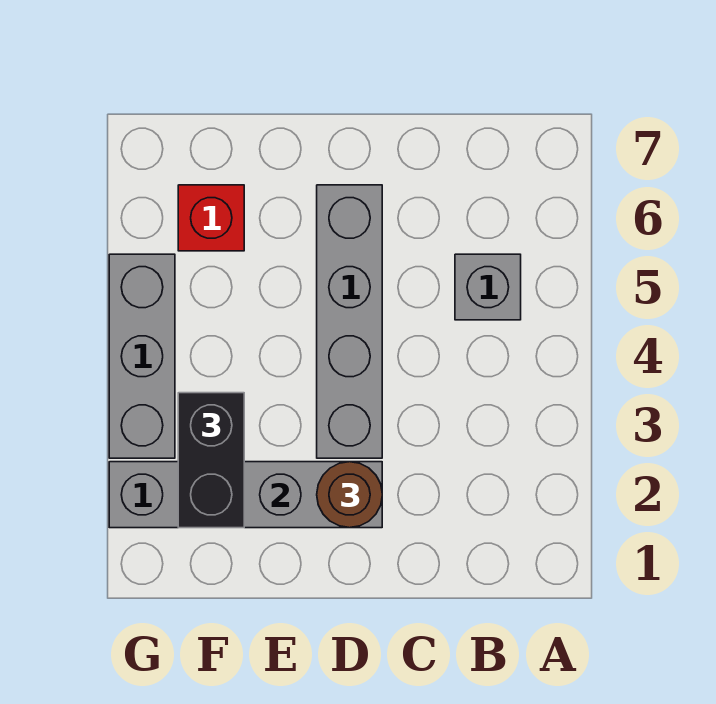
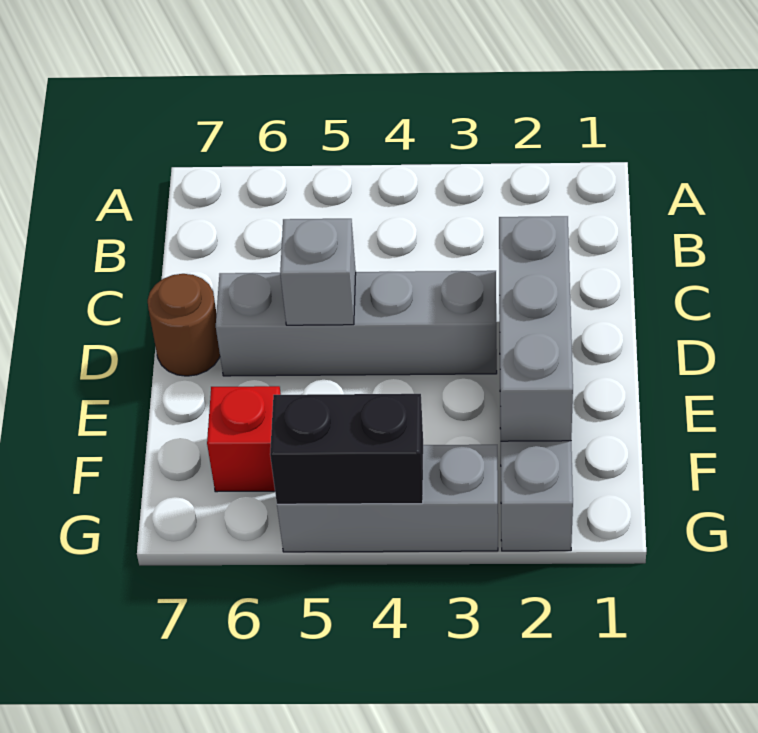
grey 1x1 brick [455,254,521,320] -> grey 1x1 brick moved to [280,219,356,325]
brown 1x1 round brick [317,462,382,528] -> brown 1x1 round brick moved to [148,274,220,376]
black 1x2 brick [178,393,244,528] -> black 1x2 brick moved to [270,394,423,504]

